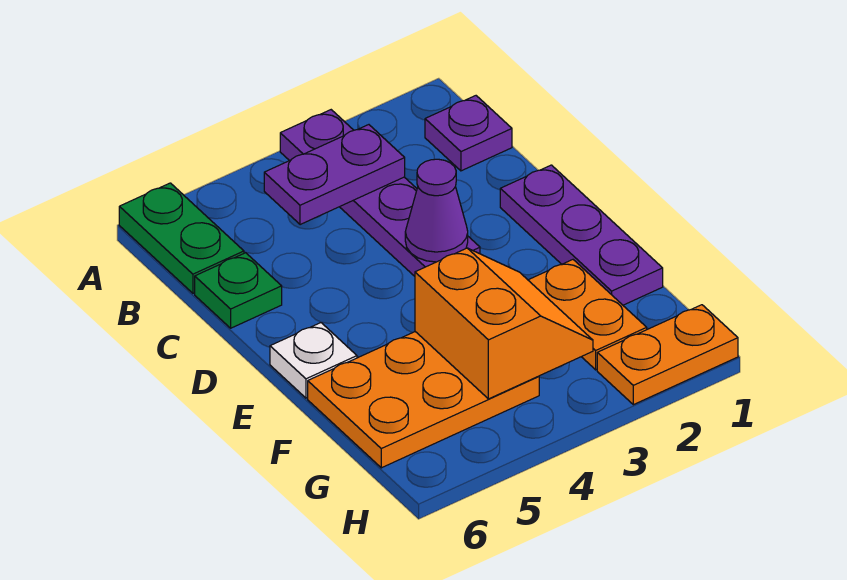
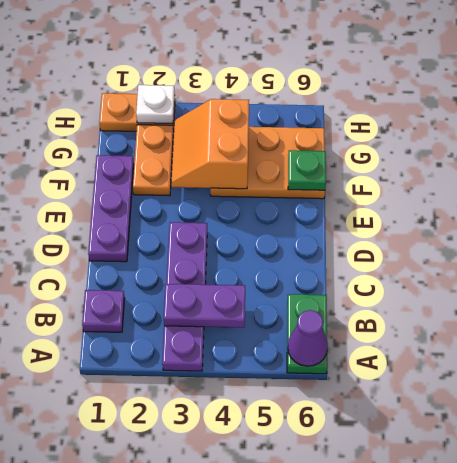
green 1x1 plate [195,253,282,328] -> green 1x1 plate moved to [288,150,326,190]
purple 1x1 cone [405,159,468,262] -> purple 1x1 cone moved to [288,310,328,366]
white 1x1 plate [270,323,357,398] -> white 1x1 plate moved to [136,85,175,124]

